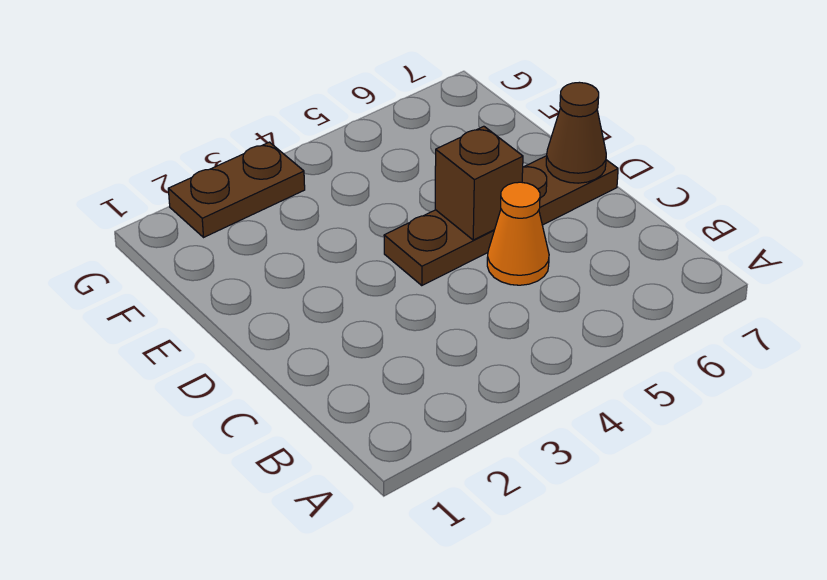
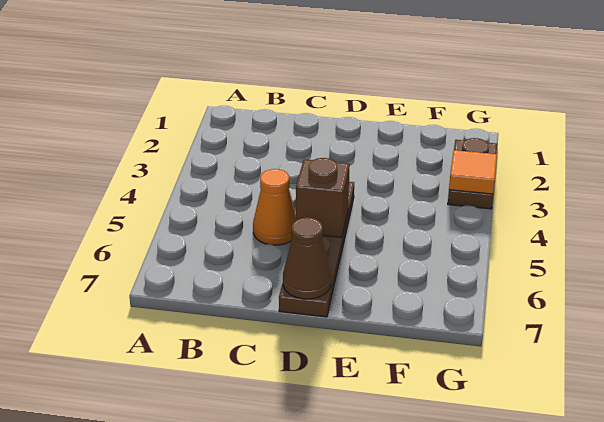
none -> orange 1x1 tile [449,150,497,194]

